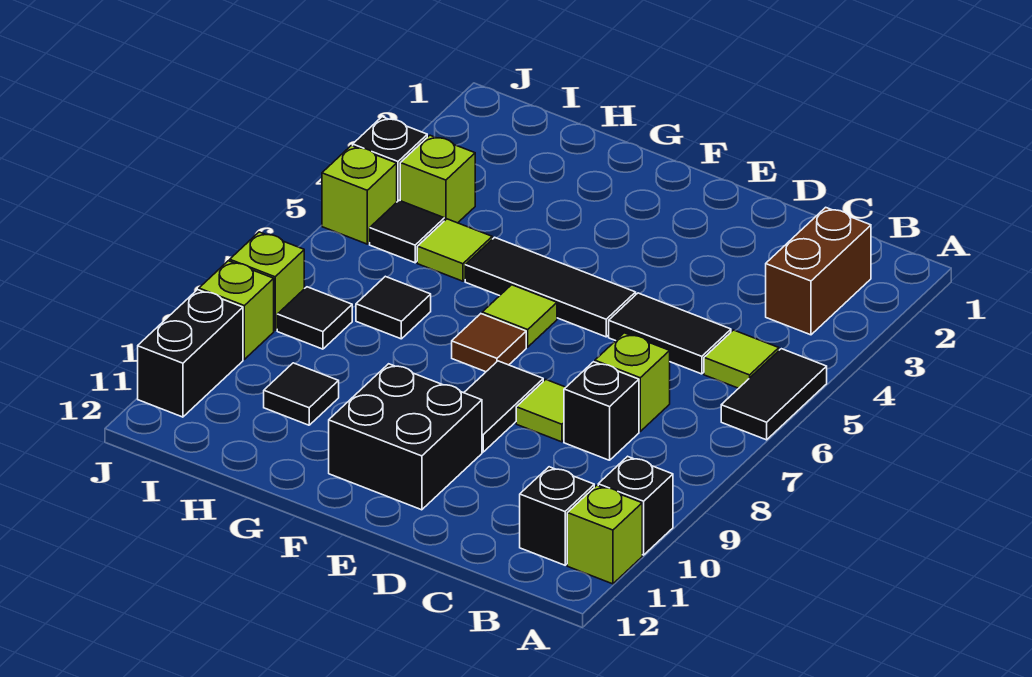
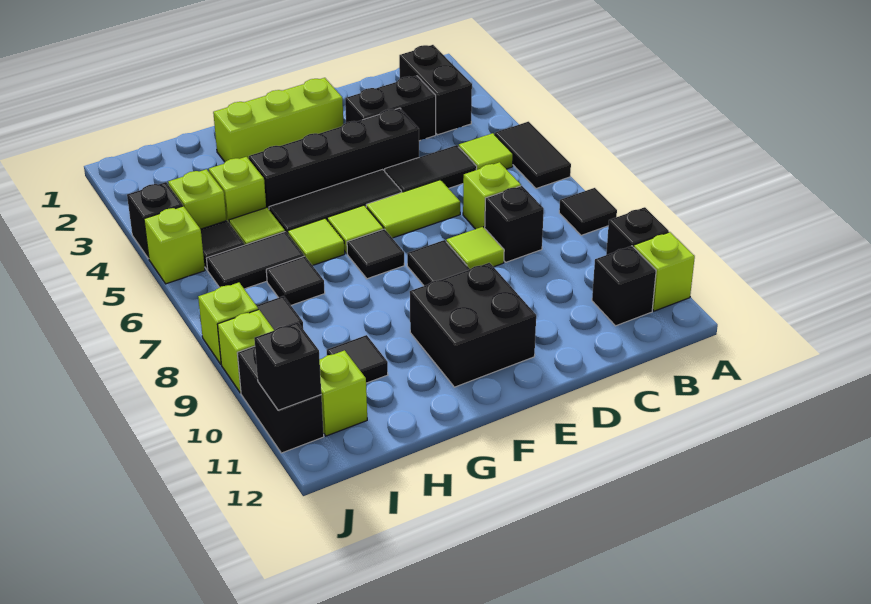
none -> black 1x1 tile [559,188,617,235]
brown 1x2 brick [766,207,871,335] -> black 1x2 brick [399,45,472,135]
none -> black 1x2 brick [345,76,436,141]
none -> black 1x4 brick [249,108,419,209]
none -> lime 1x2 tile [366,180,460,238]
none -> lime 1x3 brick [213,78,343,162]
brown 1x1 tile [452,314,526,372] -> black 1x1 tile [347,229,404,279]
none -> lime 1x1 tile [288,218,345,266]
none -> lime 1x1 brick [209,157,266,222]
none -> black 1x2 tile [206,232,304,289]
none -> lime 1x1 brick [320,350,367,436]
none -> black 1x1 brick [254,322,321,410]

